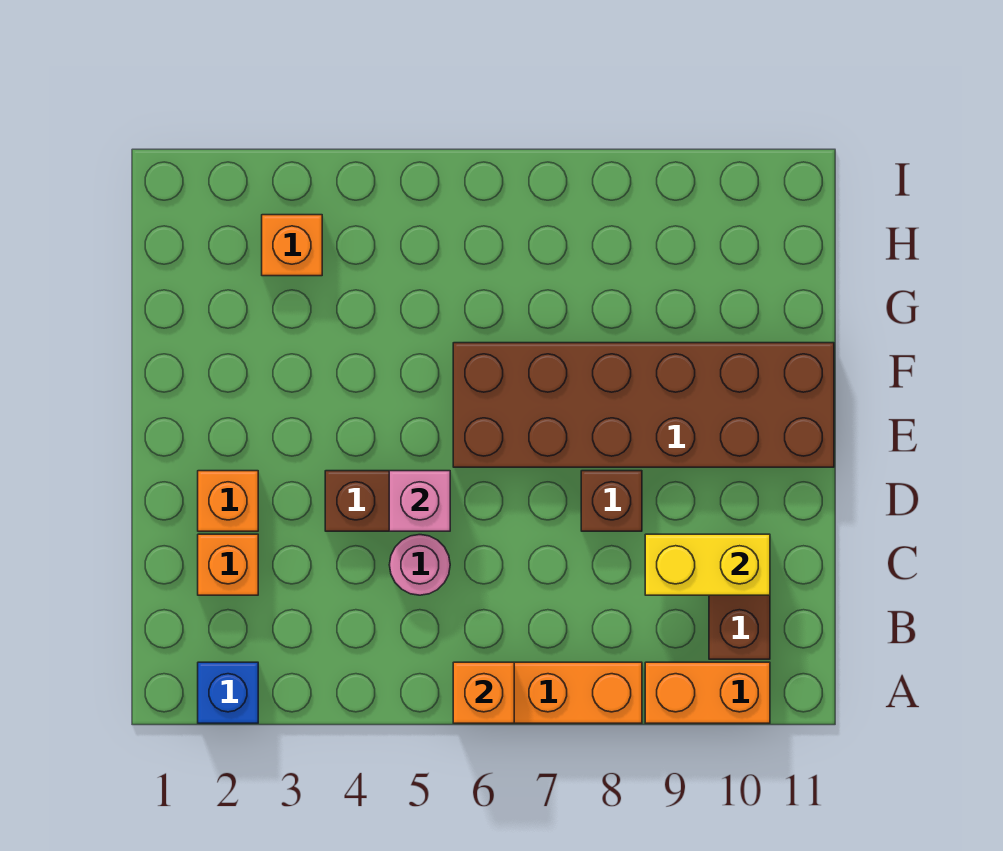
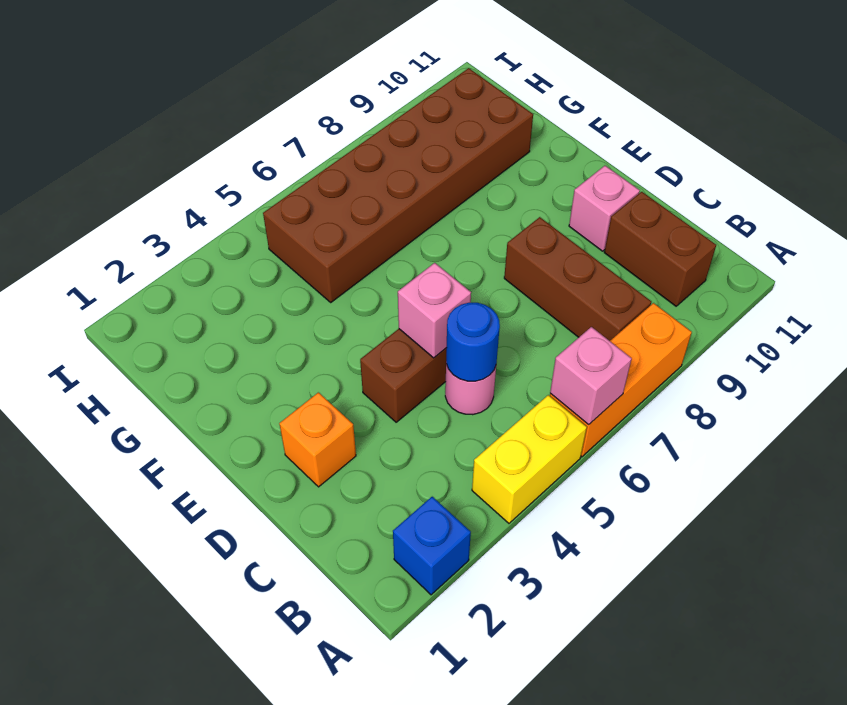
orange 1x1 brick [453,662,514,723] -> pink 1x1 brick [550,327,632,425]
orange 1x2 brick [645,662,770,723] -> none
orange 1x1 brick [198,534,258,595] -> none
none -> blue 1x1 round brick [446,303,500,381]
yellow 1x2 brick [645,534,770,595] -> yellow 1x2 brick moved to [472,395,587,523]
brown 1x1 brick [581,471,642,531] -> brown 1x3 brick [504,217,651,341]
none -> pink 1x1 brick [569,166,640,251]
brown 2x6 brick [453,343,834,467] -> brown 2x6 brick moved to [263,68,533,302]
orange 1x1 brick [262,215,322,276] -> none

